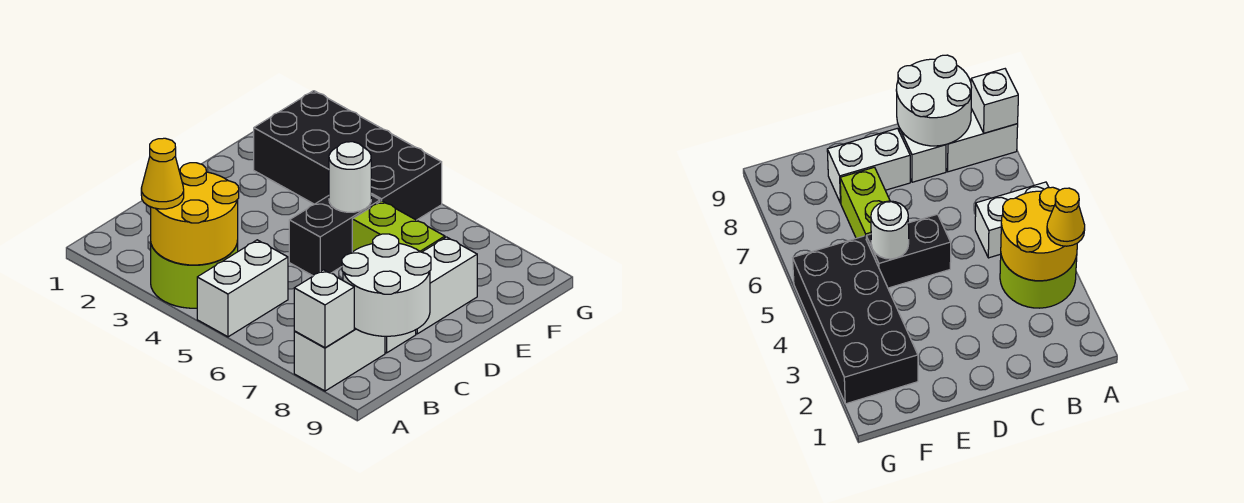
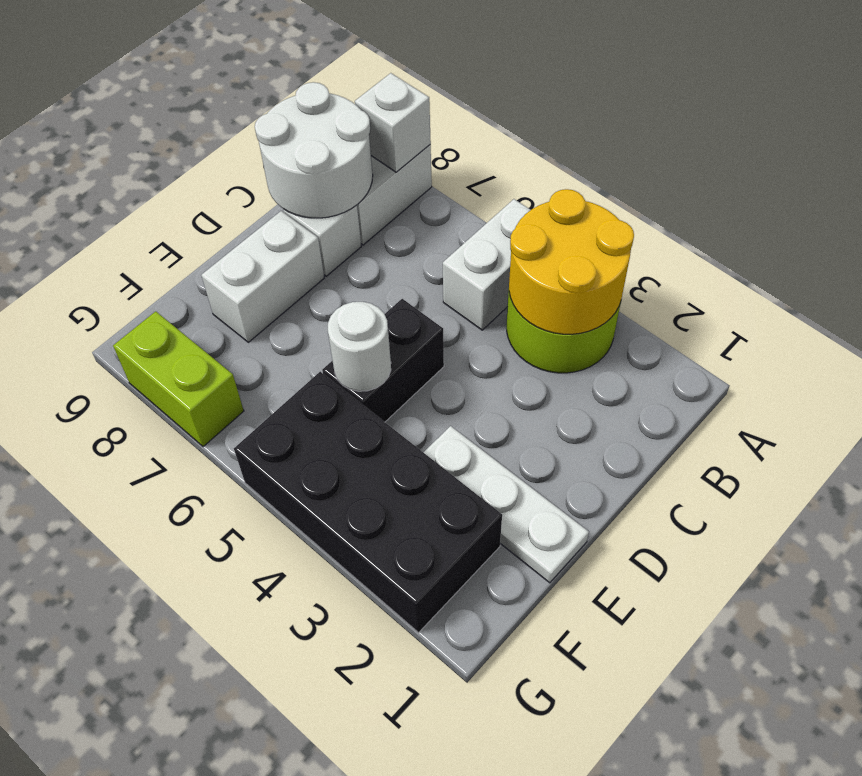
yellow 1x1 cone [141,138,184,209] -> none
none -> white 1x3 plate [423,426,589,583]
lime 1x2 brick [352,201,445,252] -> lime 1x2 brick moved to [113,311,244,447]

